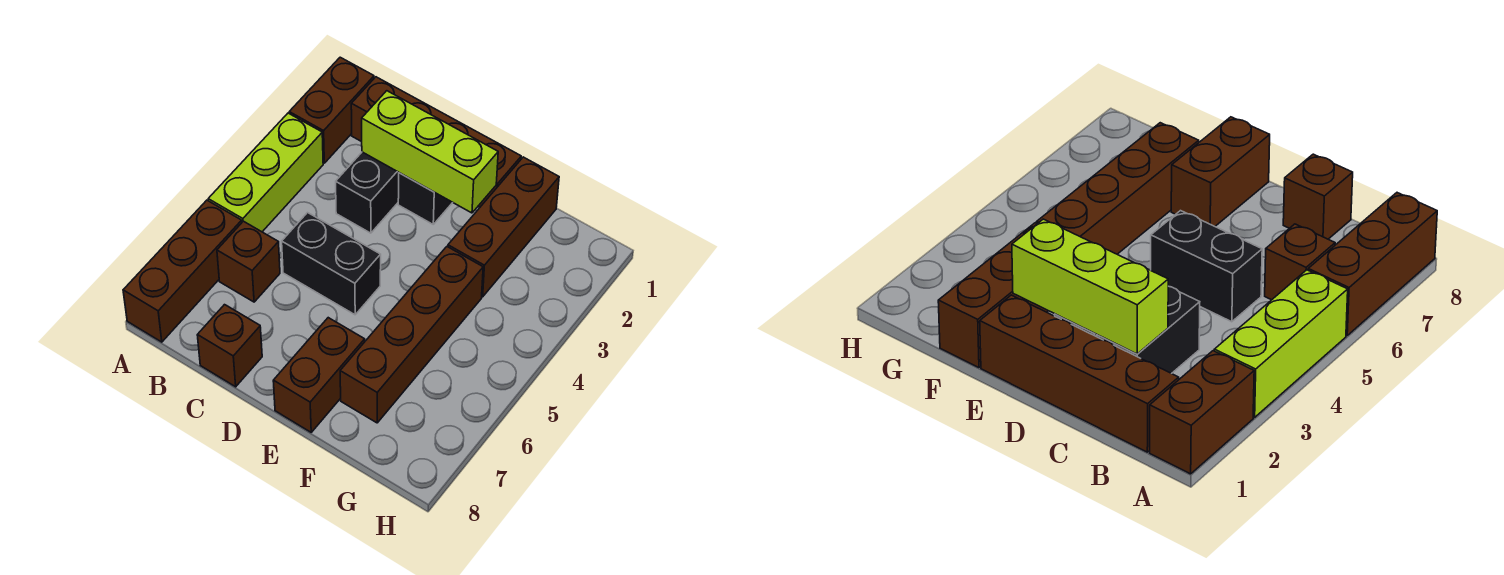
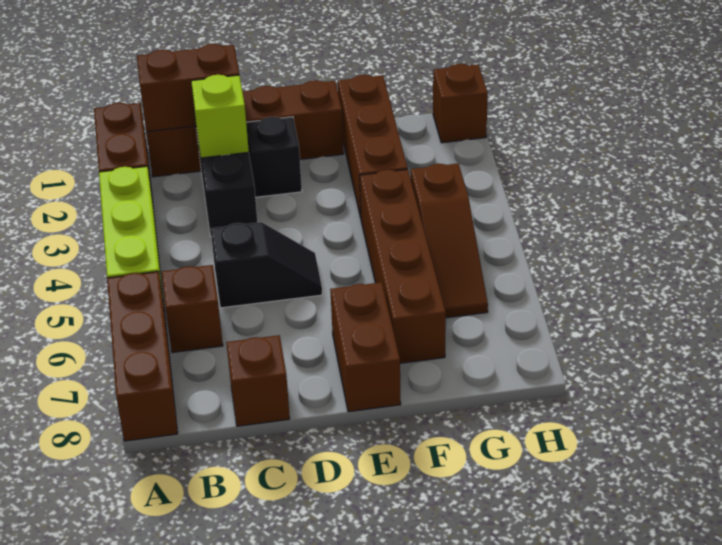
none -> brown 1x2 brick [137,44,239,132]
lime 1x3 brick [362,91,498,213] -> lime 1x1 brick [191,75,249,158]
black 1x2 brick [282,213,381,315] -> black 1x2 slope [211,222,322,308]
none -> brown 1x3 slope [410,163,488,318]
none -> brown 1x1 brick [433,64,488,143]

